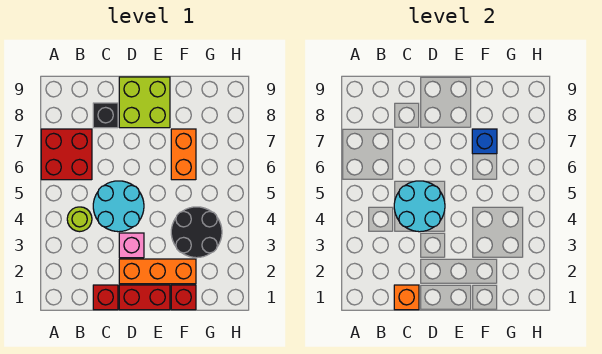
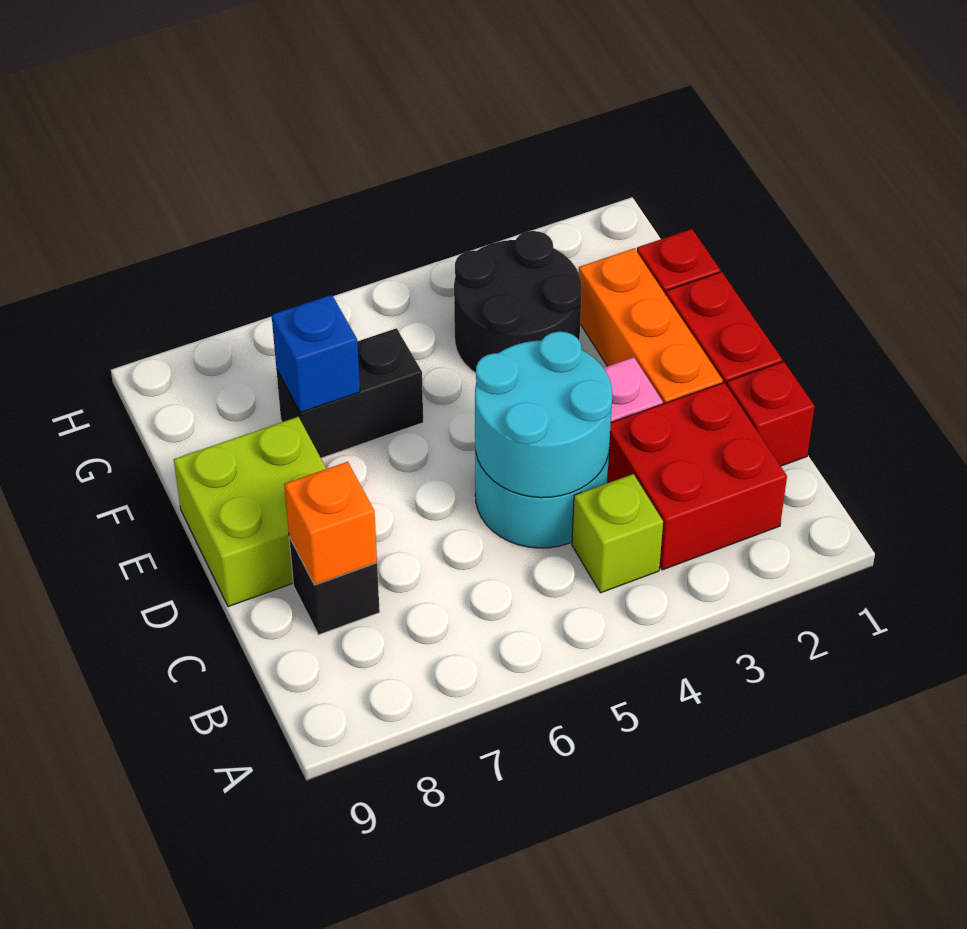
red 2x2 brick [41,129,92,180] -> red 2x2 brick moved to [607,383,787,570]
lime 1x1 round brick [67,207,92,232] -> lime 1x1 brick [572,474,663,593]
orange 1x1 brick [394,285,419,310] -> orange 1x1 brick moved to [284,462,377,585]
orange 1x2 brick [171,129,196,180] -> black 1x2 brick [276,328,423,458]

